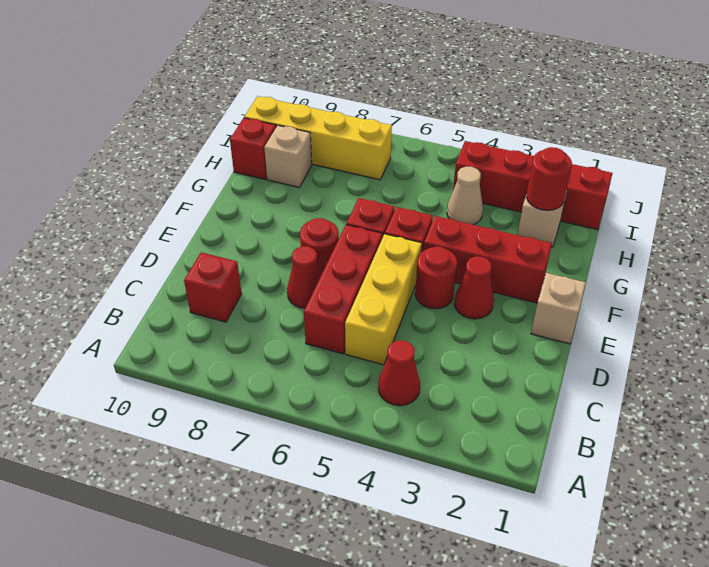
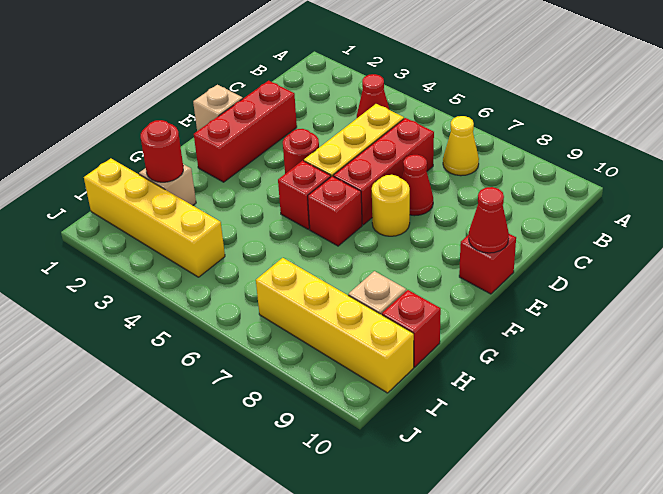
none -> yellow 1x1 cone [443,116,479,176]
red 1x1 brick [184,252,242,322] -> red 1x1 brick moved to [459,234,516,294]
red 1x1 cone [454,256,494,319] -> red 1x1 cone moved to [469,187,509,253]
red 1x1 round brick [300,218,339,274] -> yellow 1x1 round brick [372,175,410,236]
red 1x3 brick [424,216,552,303] -> red 1x3 brick turned to [194,81,297,182]
tan 1x1 cone [447,167,483,225] -> none
red 1x4 brick [453,141,613,230] -> yellow 1x4 brick [84,159,225,277]

